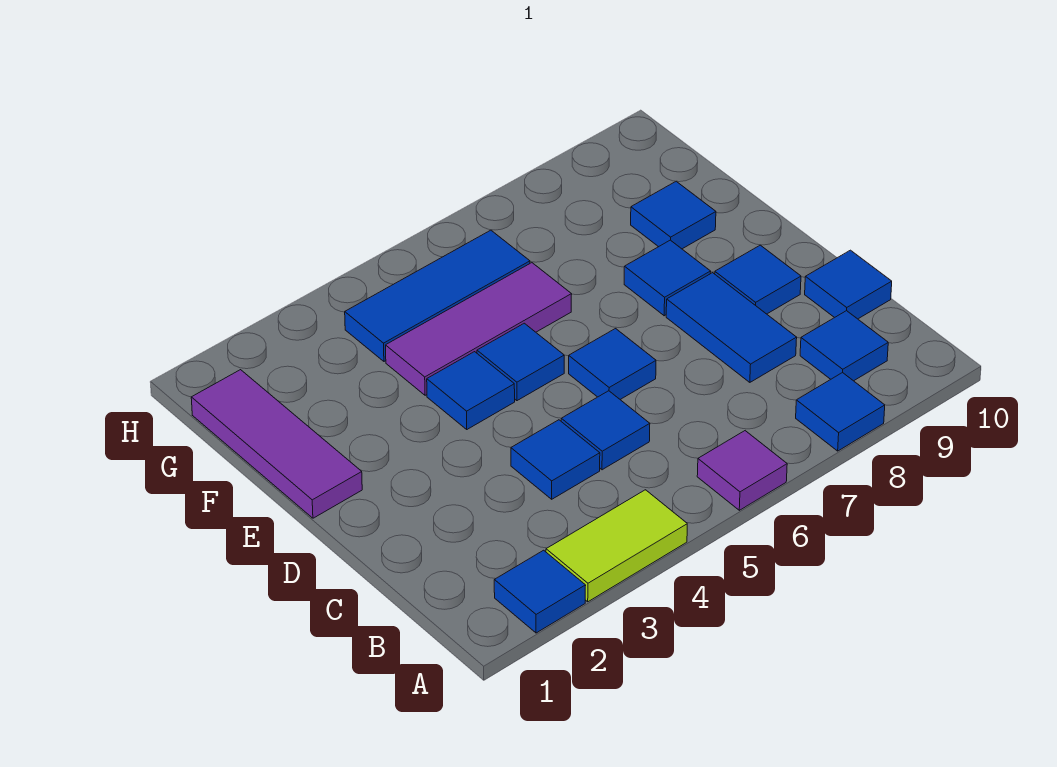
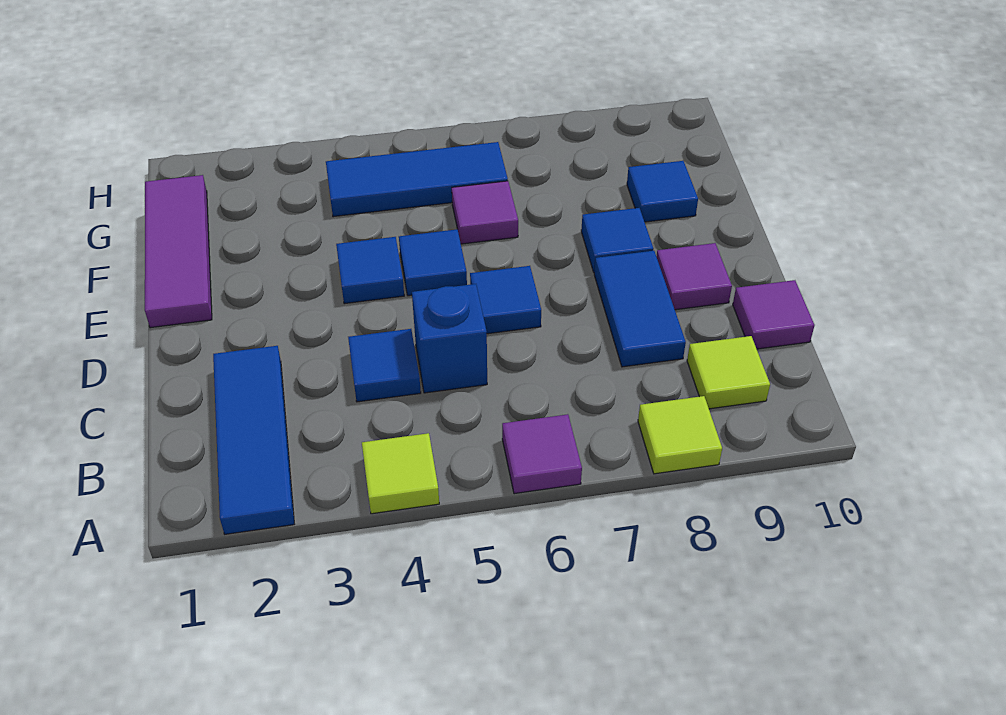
blue 1x1 tile [494,550,586,633] -> blue 1x3 tile [213,346,294,534]
lime 1x2 tile [546,490,687,602] -> lime 1x1 tile [362,433,439,514]
blue 1x1 tile [796,372,885,451] -> lime 1x1 tile [638,396,722,474]
blue 1x1 tile [800,311,888,381] -> lime 1x1 tile [687,336,770,409]
blue 1x1 tile [561,391,650,470] -> blue 1x1 brick [412,284,487,393]
blue 1x1 tile [805,250,892,319] -> purple 1x1 tile [733,280,814,349]
blue 1x1 tile [715,245,801,314] -> purple 1x1 tile [656,243,732,310]
purple 1x3 tile [386,263,572,395] -> purple 1x1 tile [452,181,518,244]

